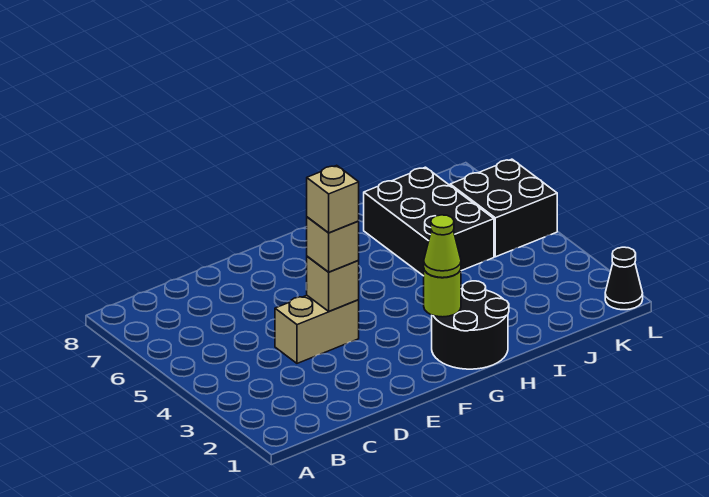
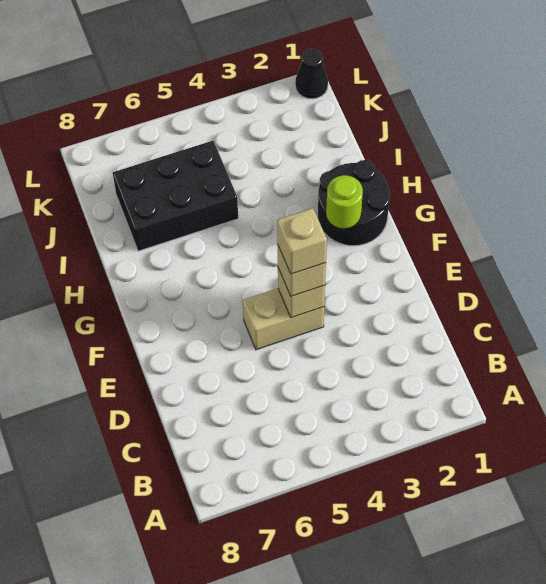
tan 1x2 brick [275,295,359,363] -> tan 1x2 brick turned to [243,288,324,350]
lime 1x1 cone [424,215,461,278] -> none
black 2x2 brick [450,159,557,257] -> none

